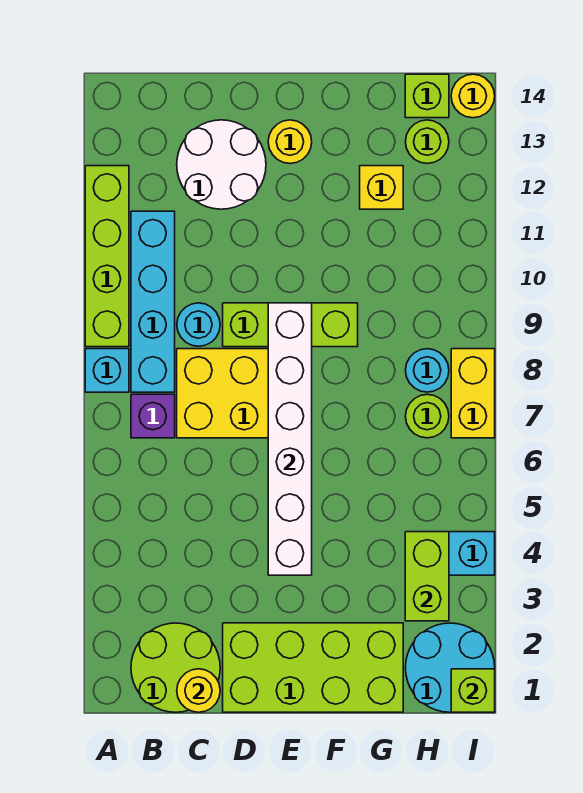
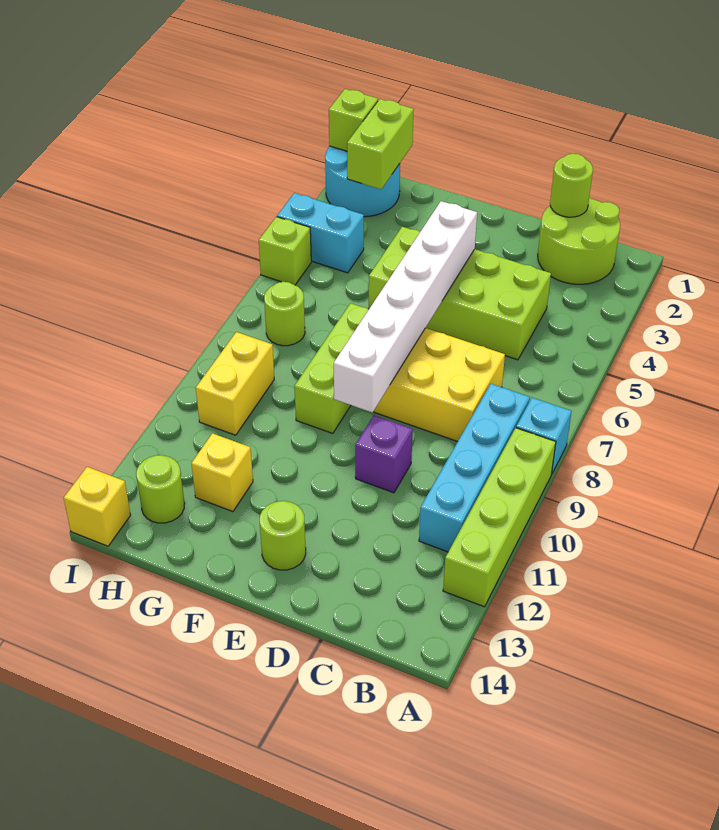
purple 1x1 brick [131,394,175,438] -> purple 1x1 brick moved to [355,415,413,493]
yellow 1x1 round brick [177,669,220,712] -> lime 1x1 round brick [550,154,593,217]
cyan 1x1 round brick [177,303,220,346] -> none
white 2x2 round brick [177,120,266,209] -> none
lime 2x4 brick [223,623,403,712] -> lime 2x4 brick moved to [369,227,551,360]
lime 1x3 brick [223,303,358,347] -> lime 1x3 brick turned to [294,303,369,433]
yellow 1x1 round brick [268,120,312,163] -> lime 1x1 round brick [260,501,306,570]
lime 1x2 brick [405,532,449,621] -> lime 1x2 brick moved to [347,99,414,189]
cyan 1x1 round brick [405,349,449,392] -> none
lime 1x1 brick [405,74,449,118] -> lime 1x1 brick moved to [259,217,311,285]
yellow 1x2 brick [451,349,495,438] -> yellow 1x2 brick moved to [196,332,274,435]
yellow 1x1 round brick [451,74,495,118] -> yellow 1x1 brick [64,467,131,546]

